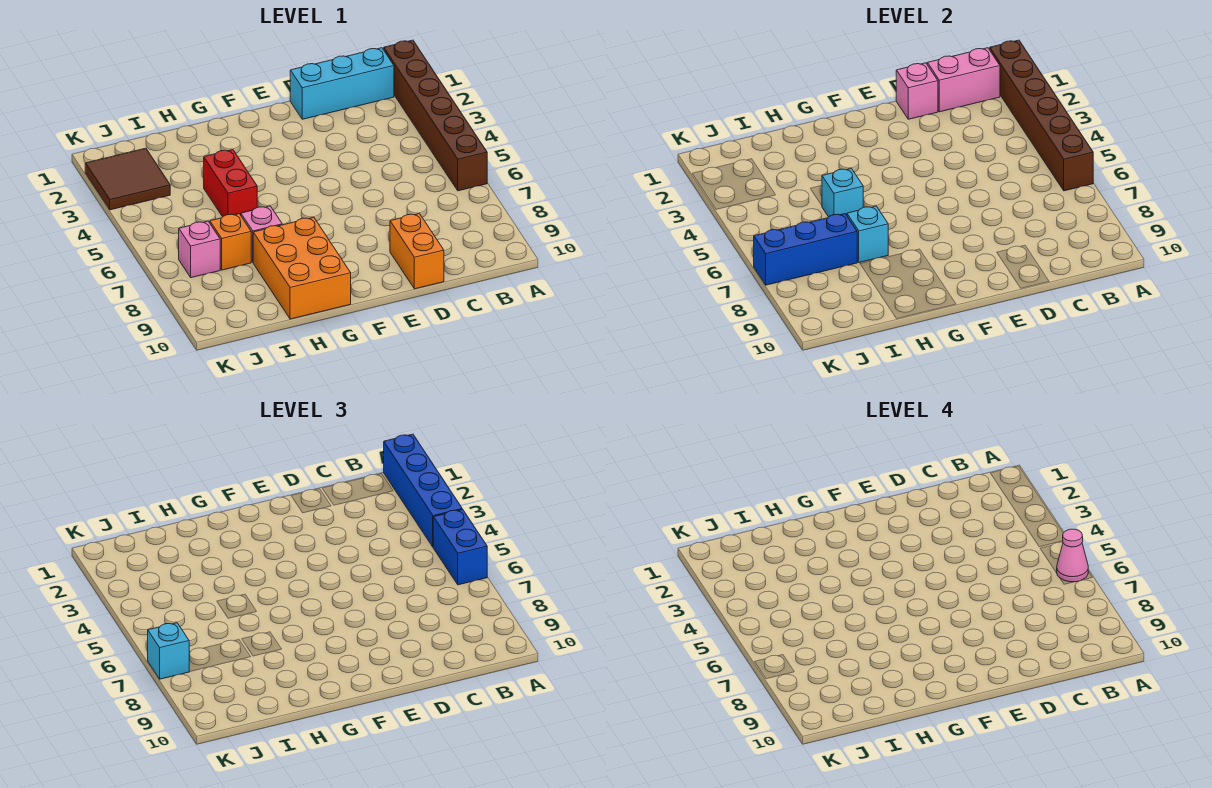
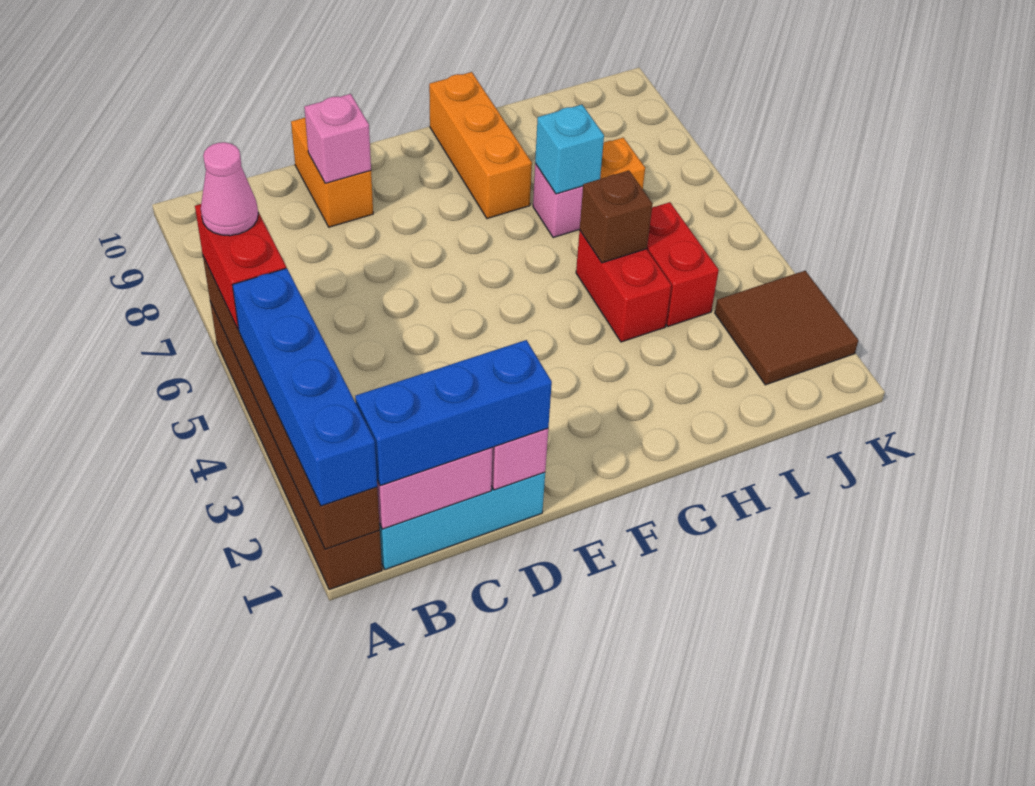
blue 1x2 brick [433,509,487,585] -> red 1x2 brick [195,204,286,330]
orange 2x3 brick [253,217,351,319] -> orange 1x3 brick [429,72,532,219]
cyan 1x1 brick [822,168,863,217] -> brown 1x1 brick [580,171,652,263]
none -> red 1x2 brick [647,202,719,326]
blue 1x3 brick [754,214,857,285] -> blue 1x3 brick moved to [355,340,552,486]
pink 1x1 brick [179,221,220,278] -> pink 1x1 brick moved to [304,94,371,183]
cyan 1x1 brick [148,623,190,679] -> none

